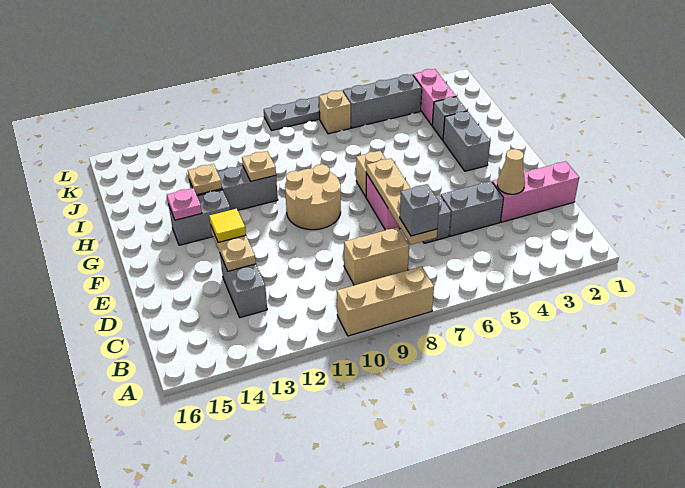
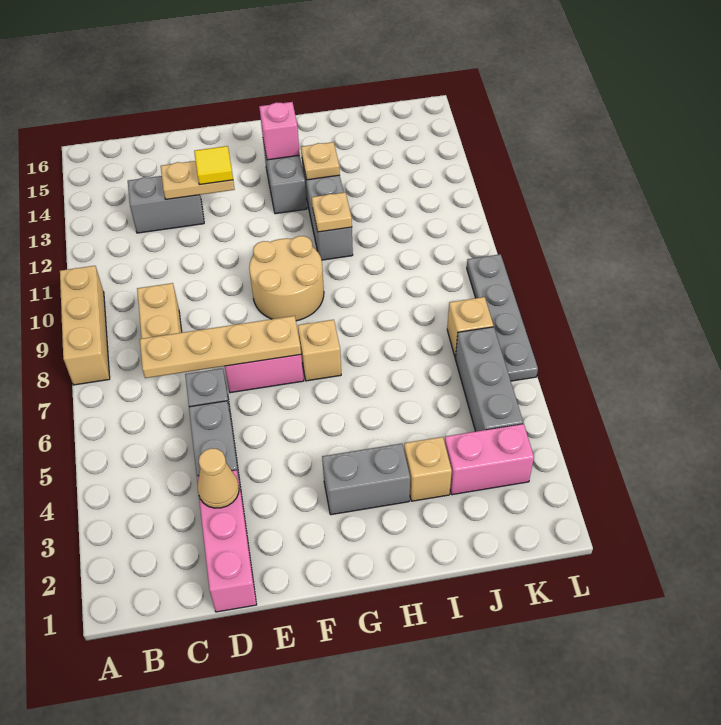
grey 1x1 brick [400,184,439,236] -> none
pink 1x1 plate [167,188,202,220] -> pink 1x1 brick [259,102,300,160]
grey 1x1 brick [432,97,467,140] -> tan 1x1 brick [404,437,452,501]

